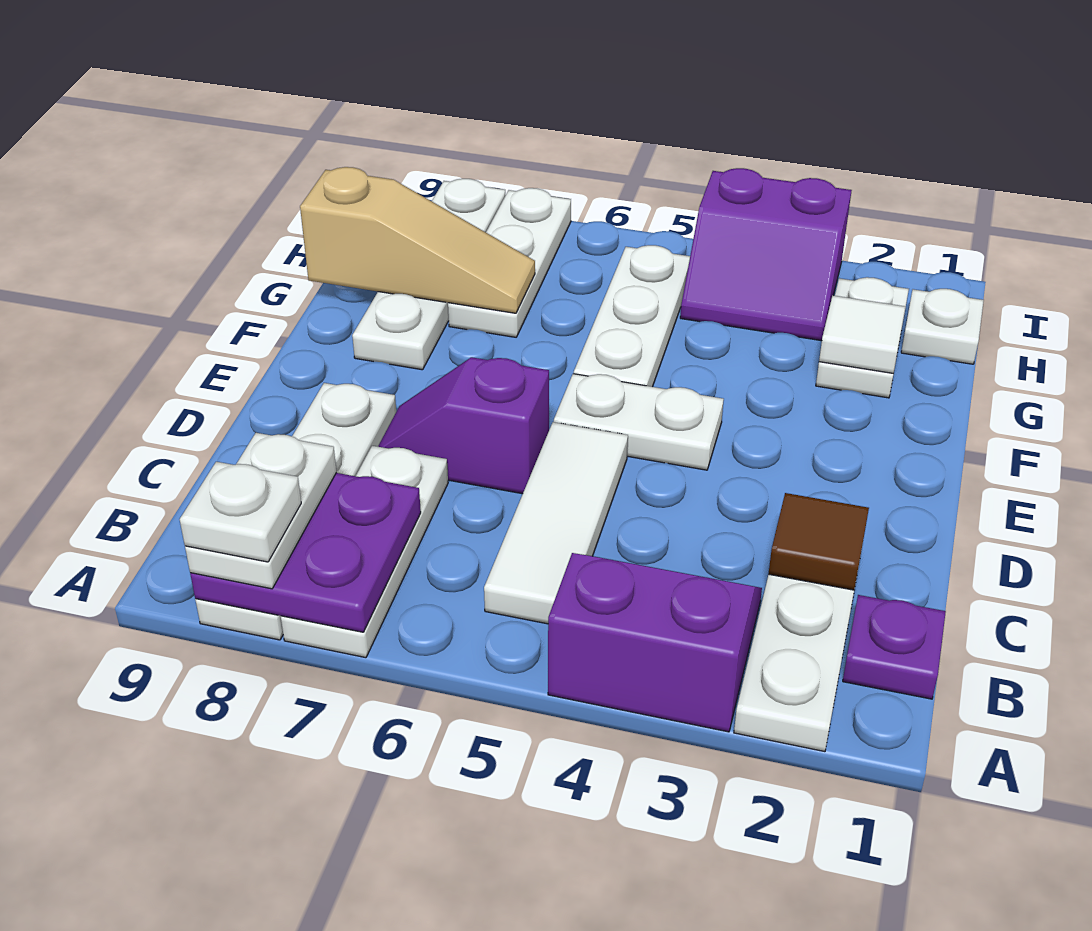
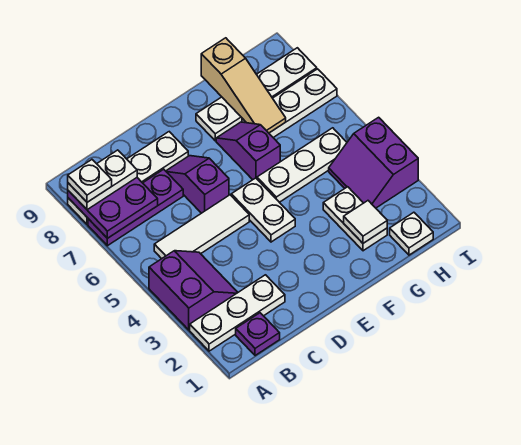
white 1x3 plate [281,446,448,658] -> purple 1x3 plate [88,169,183,246]
brown 1x1 tile [769,493,869,590] -> none
none -> purple 1x2 slope [216,122,280,180]
white 1x2 plate [816,277,909,398] -> white 1x2 plate turned to [323,187,387,251]

